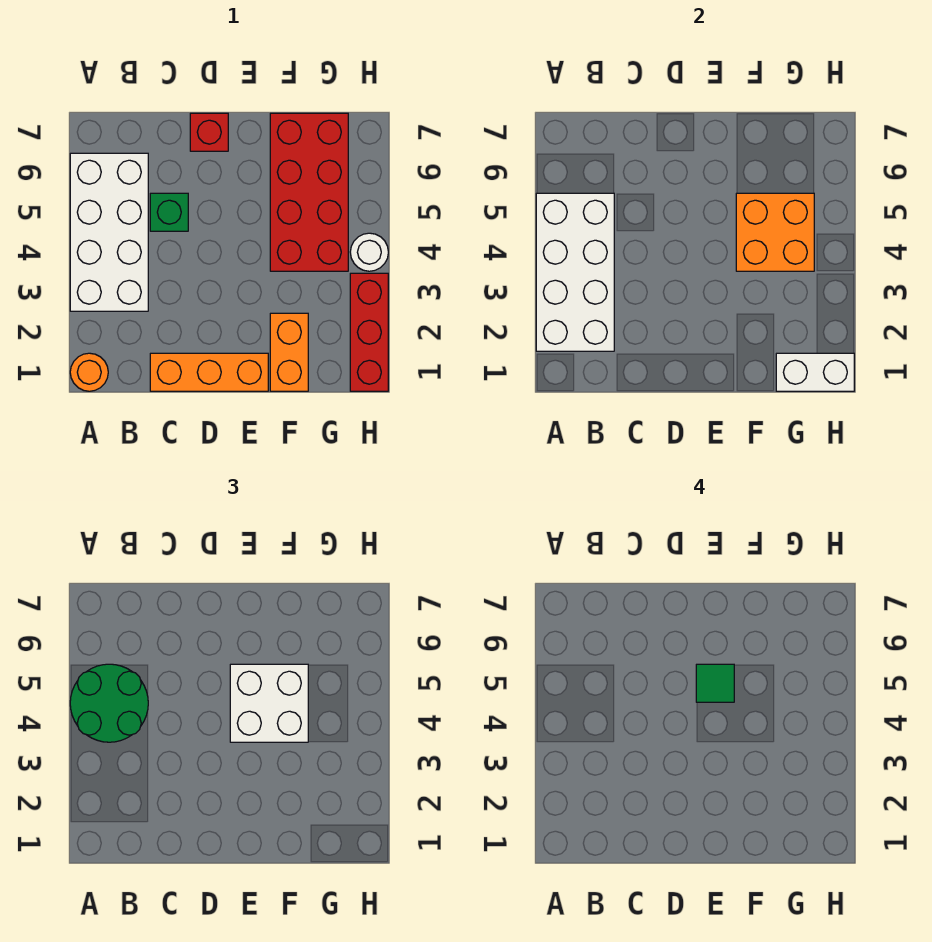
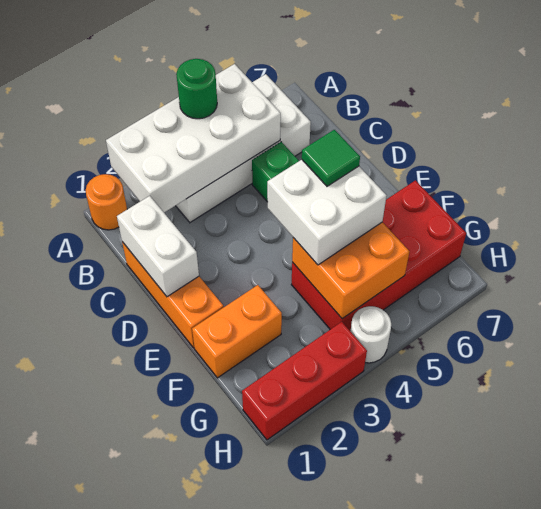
green 2x2 round brick [70,664,148,742] -> green 1x1 round brick [176,59,217,119]
red 1x1 brick [190,113,228,151] -> none
white 1x2 brick [776,353,854,391] -> white 1x2 brick moved to [117,196,199,297]

